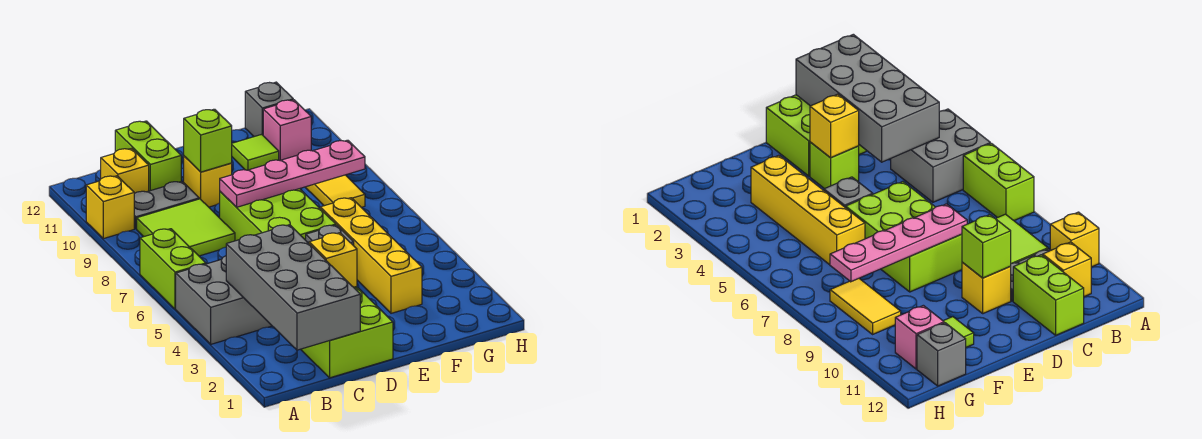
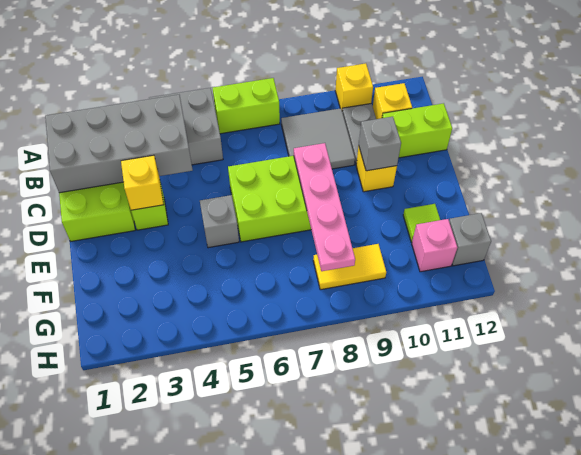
lime 2x2 tile [137,199,235,256] -> grey 2x2 tile [281,108,355,169]
lime 1x1 brick [184,109,232,172] -> grey 1x1 brick [359,117,401,171]
yellow 1x4 brick [320,198,422,313] -> none

